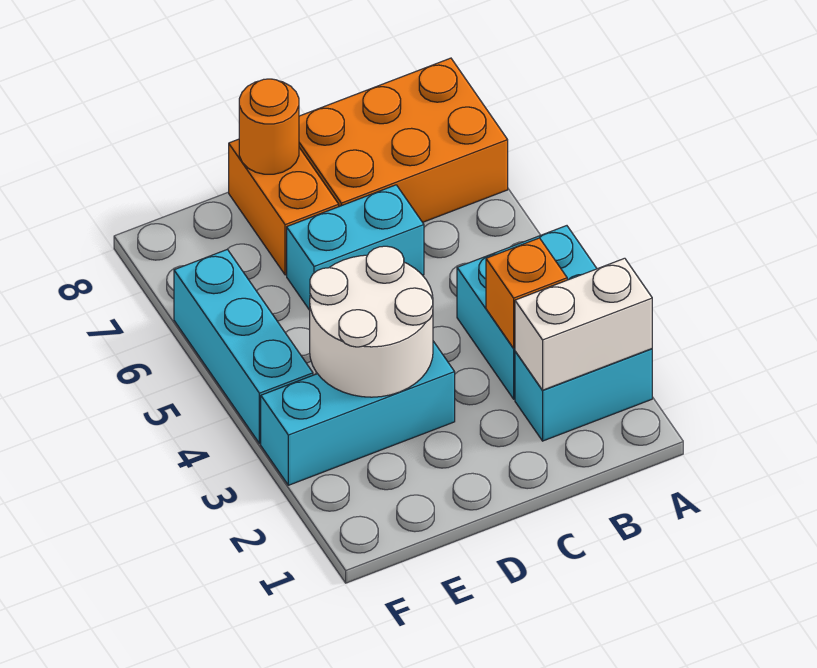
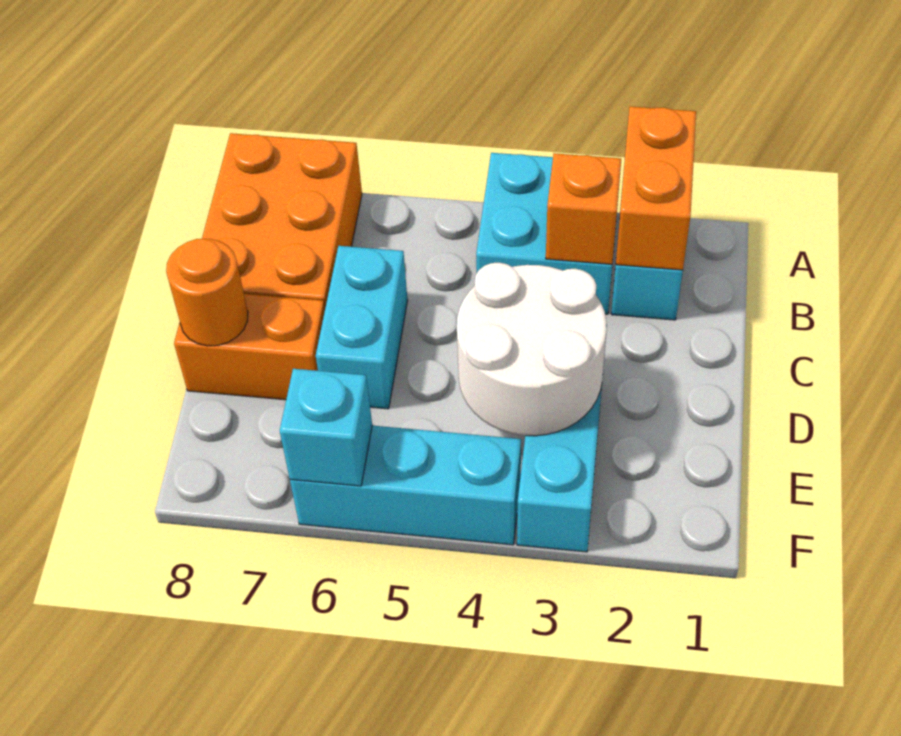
white 1x2 brick [515,258,652,390] -> orange 1x2 brick [616,106,696,270]
none -> cyan 1x1 brick [280,369,372,486]

